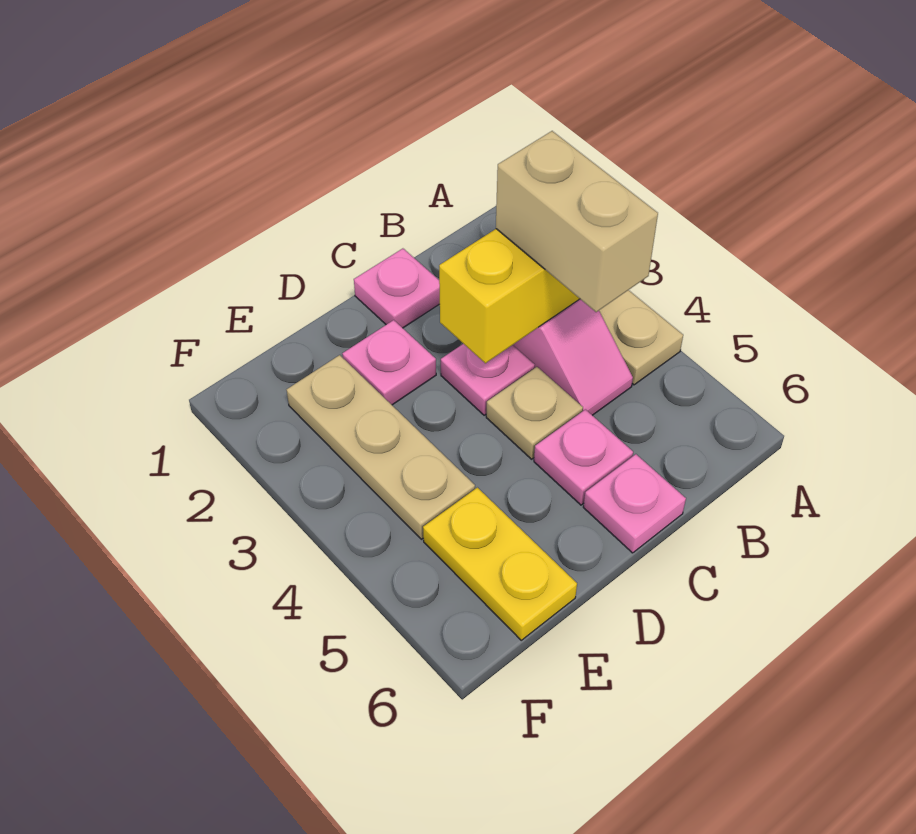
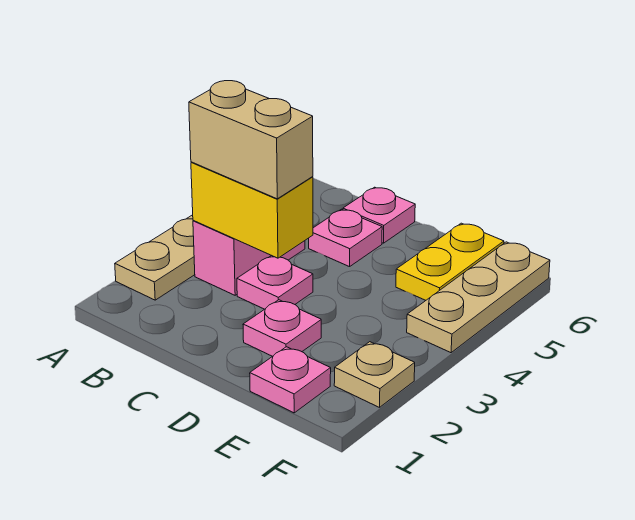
tan 1x2 brick [496,131,658,312] -> tan 1x2 brick turned to [189,81,313,199]
pink 1x1 plate [354,249,440,328] -> pink 1x1 plate moved to [250,347,331,413]
tan 1x1 plate [486,367,583,459] -> tan 1x1 plate moved to [334,342,415,407]
tan 1x3 plate [287,355,475,539] -> tan 1x3 plate moved to [407,242,550,353]

